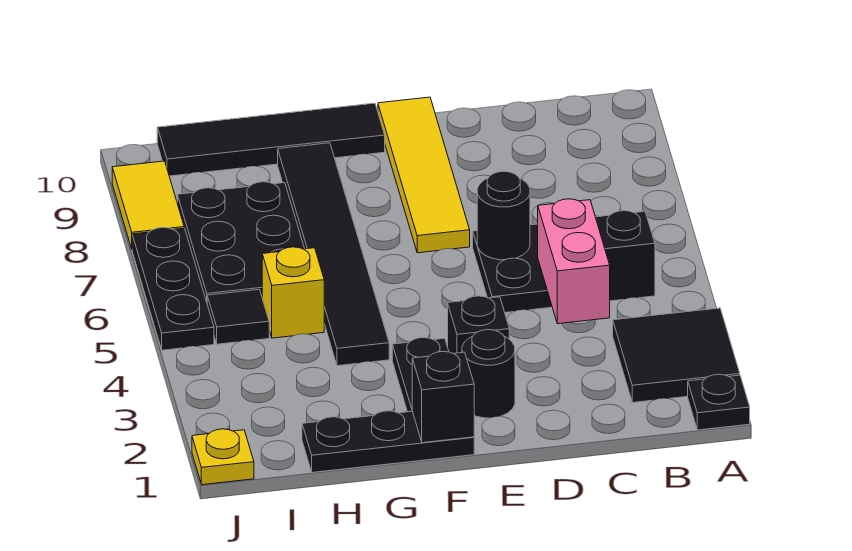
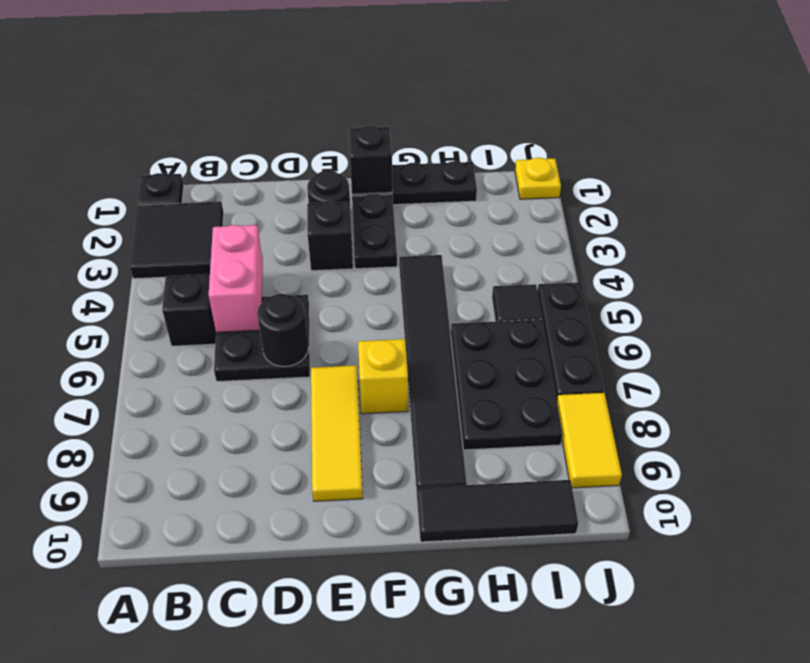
yellow 1x4 tile [378,97,470,253] -> yellow 1x3 tile [311,365,363,501]
black 1x4 tile [157,103,385,176] -> black 1x3 tile [417,480,578,542]
yellow 1x1 brick [262,247,324,338] -> yellow 1x1 brick moved to [358,339,408,414]

